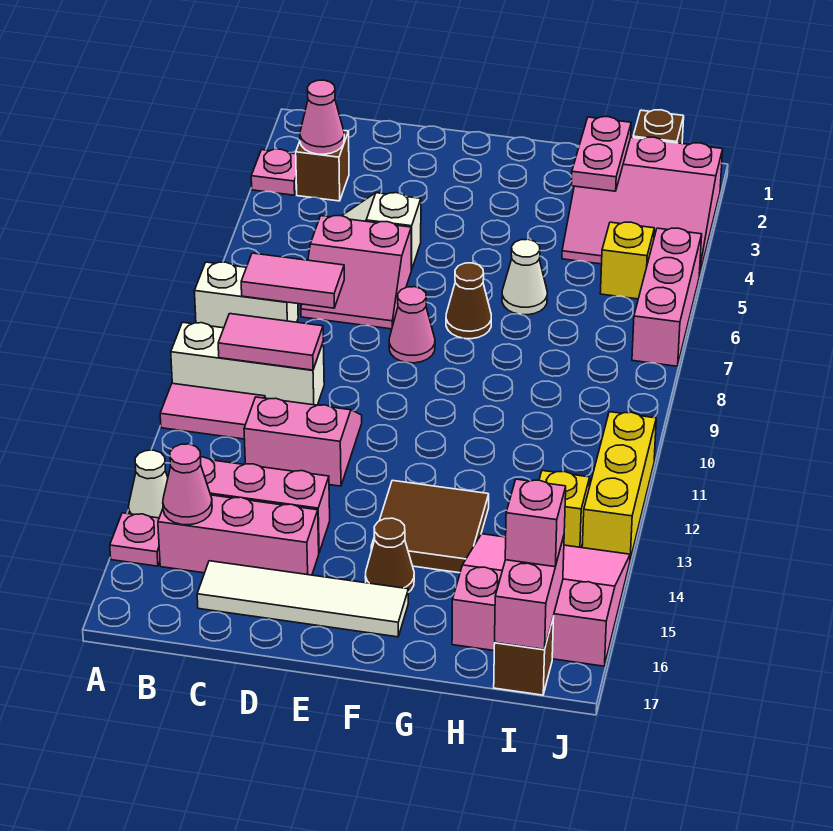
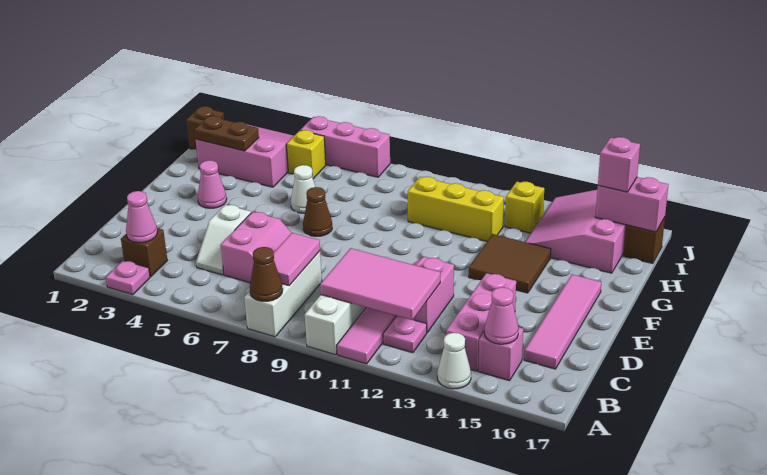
white 1x2 brick [195,262,298,328] -> white 1x3 brick [244,251,322,337]
pink 1x1 plate [110,513,160,566] -> pink 1x1 plate moved to [383,316,427,353]
pink 1x2 tile [218,314,323,370] -> pink 2x3 tile [320,248,440,320]
pink 1x3 brick [158,495,319,575] -> pink 1x1 brick [478,327,523,381]
white 1x4 tile [197,561,408,637] -> pink 1x4 tile [524,274,601,369]
pink 1x1 cone [389,287,435,363] -> pink 1x1 cone moved to [198,160,227,208]
brown 1x1 cone [365,518,414,592] -> brown 1x1 cone moved to [250,247,283,301]
pink 3x3 slope [562,137,723,276] -> pink 3x3 slope turned to [196,125,294,187]
pink 1x2 plate [571,117,631,191] -> brown 1x2 plate [194,116,259,151]
yellow 1x3 brick [582,412,656,559] -> yellow 1x3 brick moved to [408,177,504,242]

